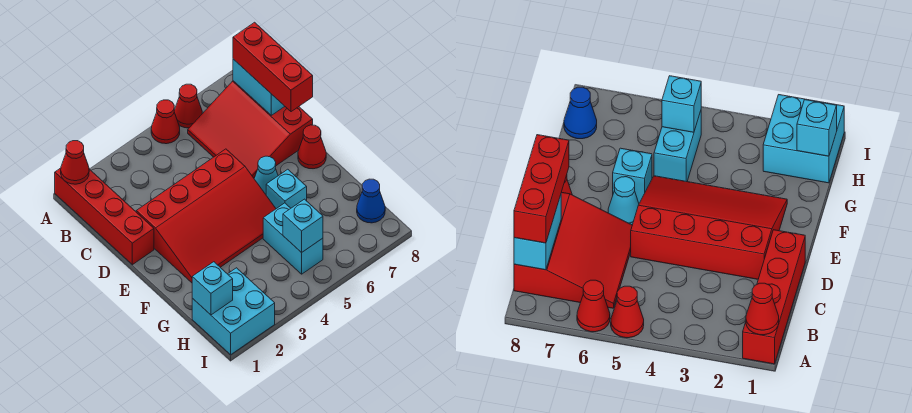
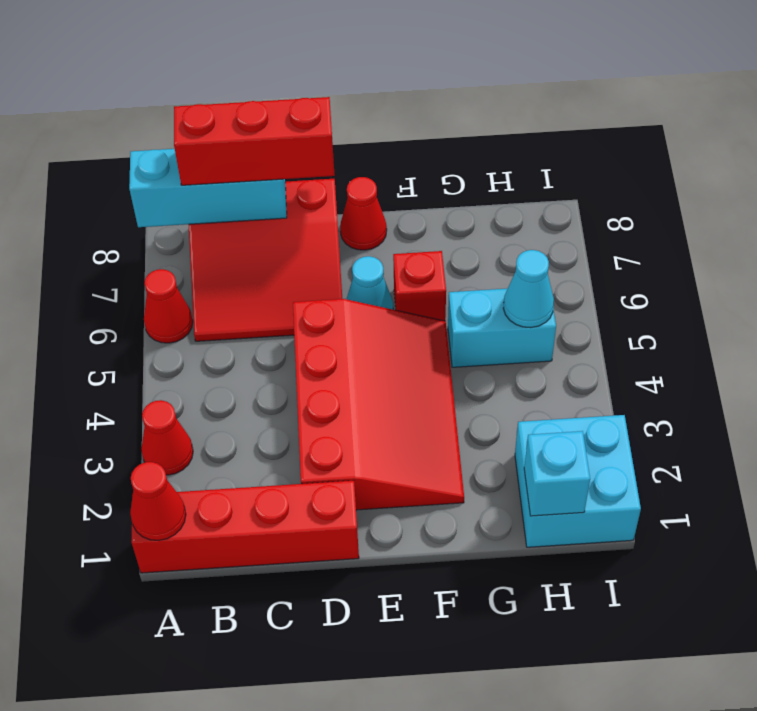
red 1x1 cone [151,100,180,144] -> red 1x1 cone moved to [141,400,193,475]
cyan 1x2 brick [233,59,285,115] -> cyan 1x3 brick [129,149,287,227]
cyan 1x1 brick [266,169,307,209] -> red 1x1 brick [393,251,446,321]
cyan 1x1 brick [283,199,323,253] -> cyan 1x1 cone [503,250,554,328]
blue 1x1 cone [357,179,385,223] -> none

